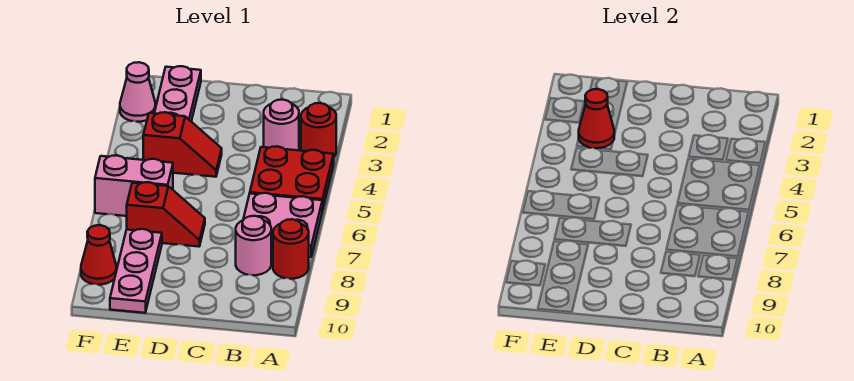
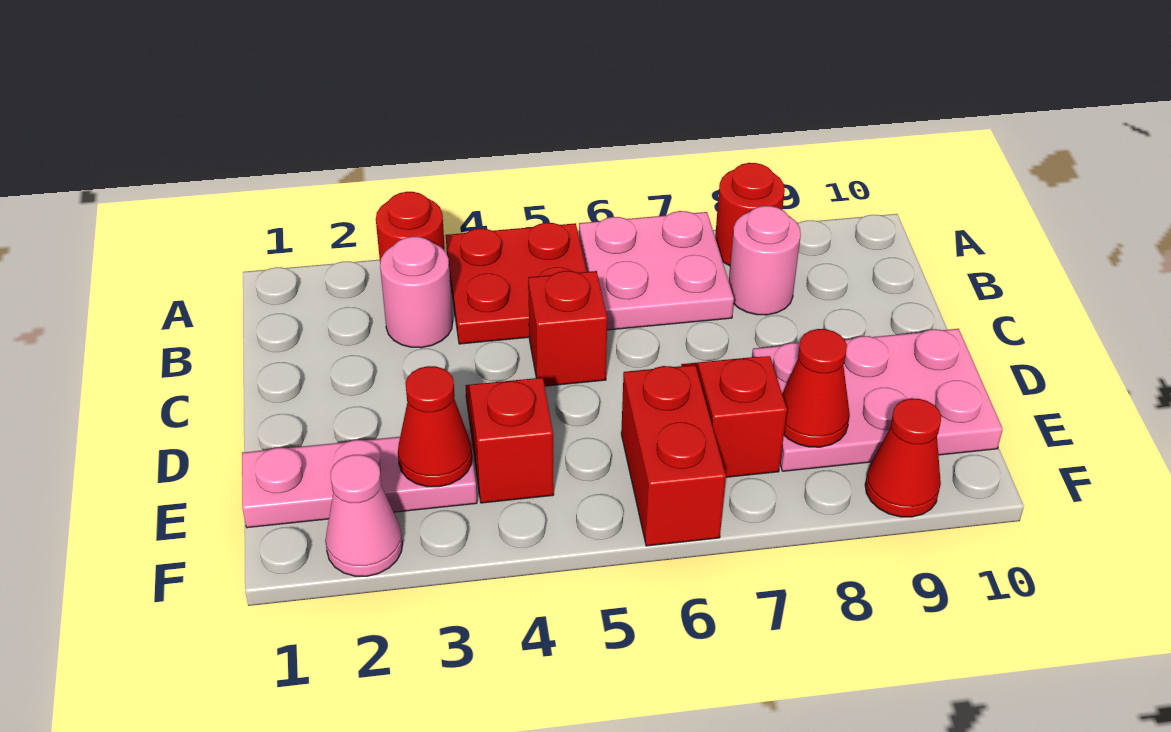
none -> red 1x1 brick [528,271,607,386]
pink 1x2 brick [95,155,173,216] -> red 1x2 brick [621,365,726,546]
pink 1x3 plate [110,229,162,313] -> pink 2x3 plate [752,329,1003,471]
none -> red 1x1 cone [782,329,850,447]

